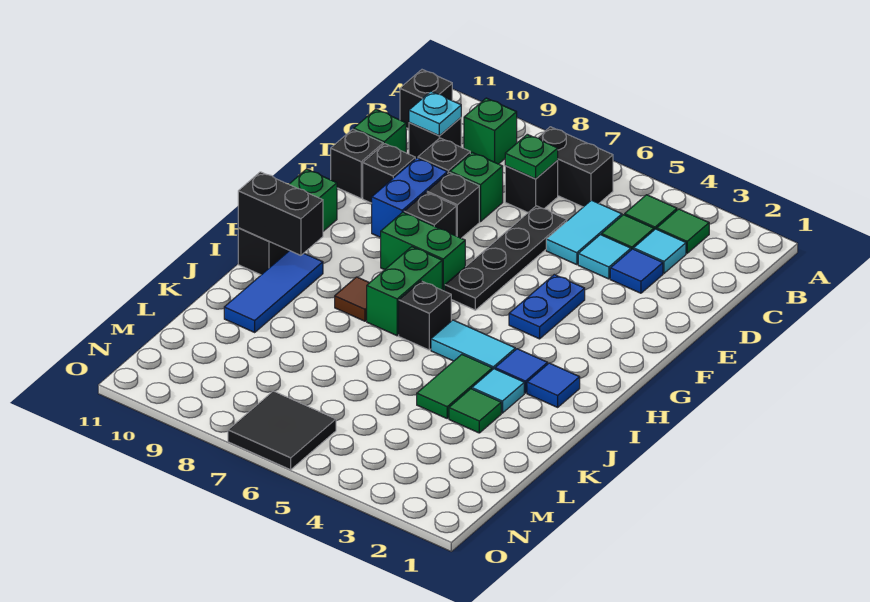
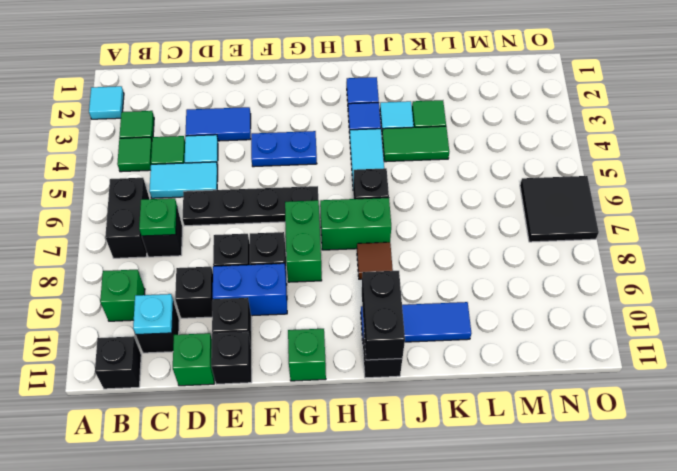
cyan 1x1 tile [634,229,686,273] -> cyan 1x1 tile moved to [89,86,124,119]
blue 1x1 tile [610,249,663,293] -> blue 1x2 tile [186,107,251,141]
green 1x1 brick [450,152,503,222] -> none

